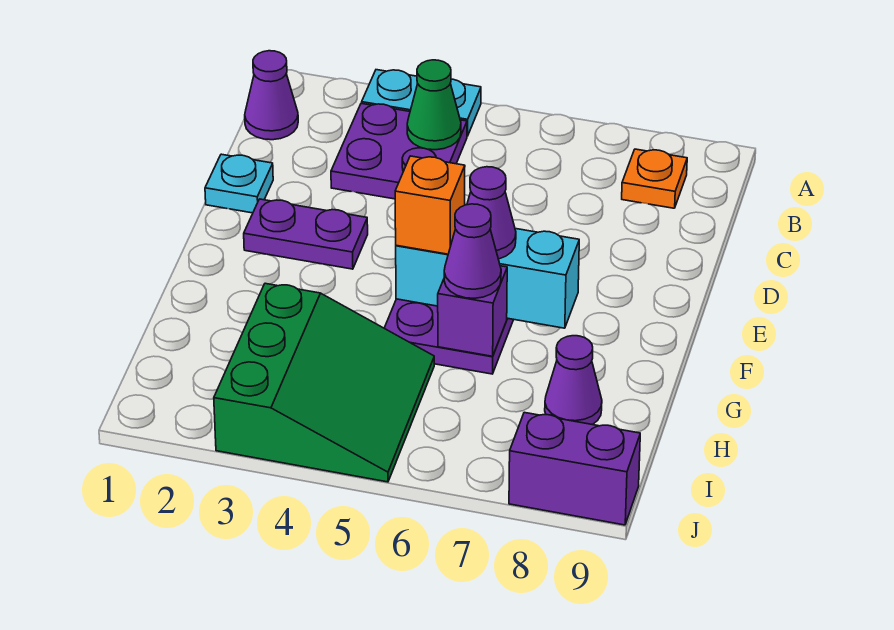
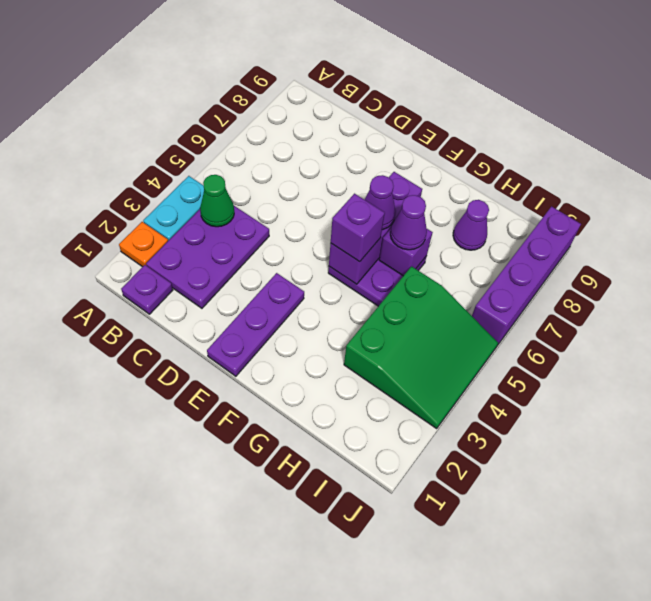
purple 1x1 cone [245,51,298,140] -> purple 1x1 plate [121,265,173,314]
purple 2x2 plate [331,103,467,199] -> purple 2x3 plate [146,206,269,308]
orange 1x1 plate [622,149,687,208] -> orange 1x1 plate moved to [119,222,168,267]
cyan 1x1 plate [205,154,273,213] -> none
purple 1x2 plate [244,199,368,269] -> purple 1x3 plate [207,273,304,376]
cyan 1x3 brick [396,229,579,328] -> purple 1x3 brick [329,172,422,284]
orange 1x1 brick [395,156,465,254] -> purple 1x1 brick [331,194,385,262]
green 3x3 slope [214,283,434,482] -> green 3x3 slope turned to [344,266,498,429]
purple 1x2 brick [509,412,640,525] -> purple 1x4 brick [472,207,581,344]

